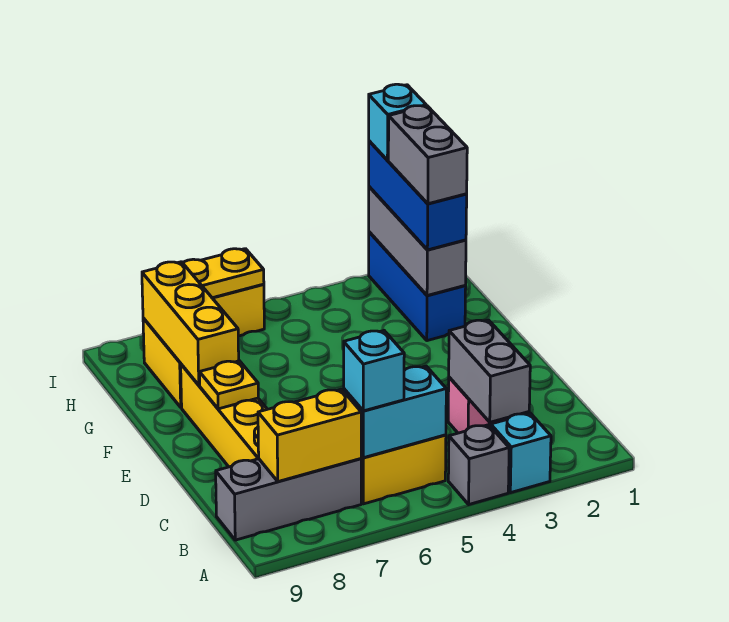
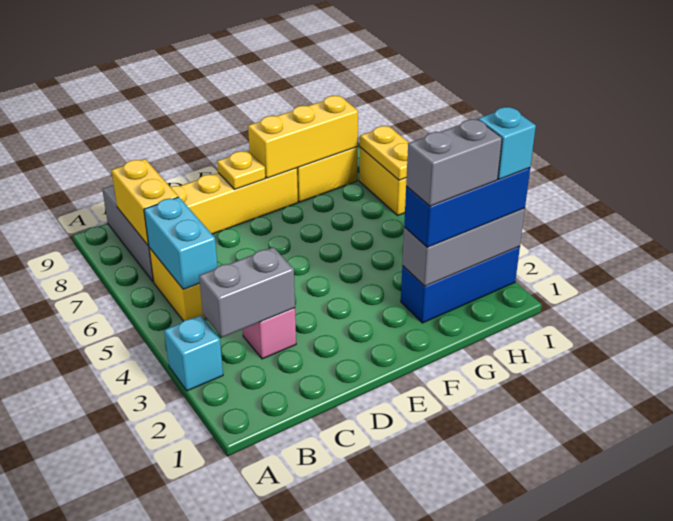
grey 1x1 brick [448,425,509,504] -> none
cyan 1x1 brick [344,331,404,411] -> none

